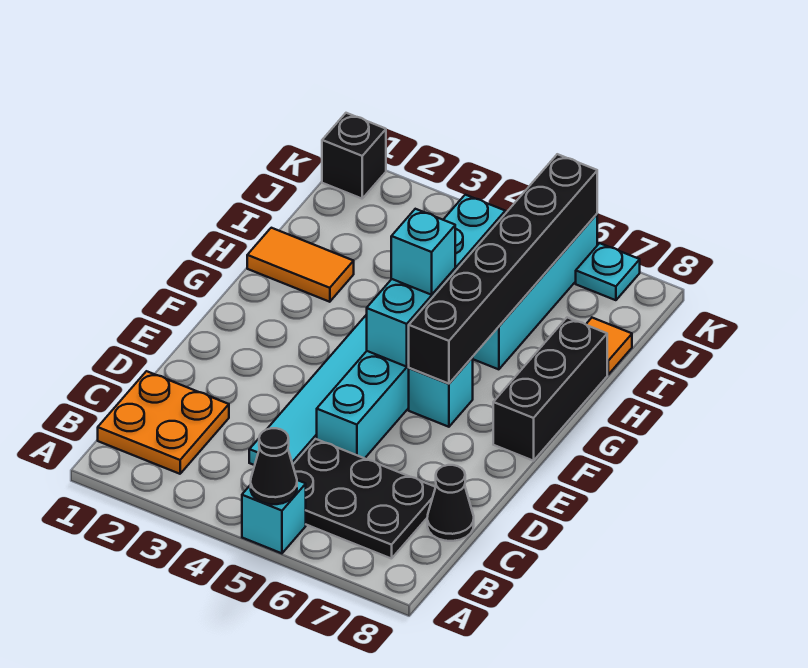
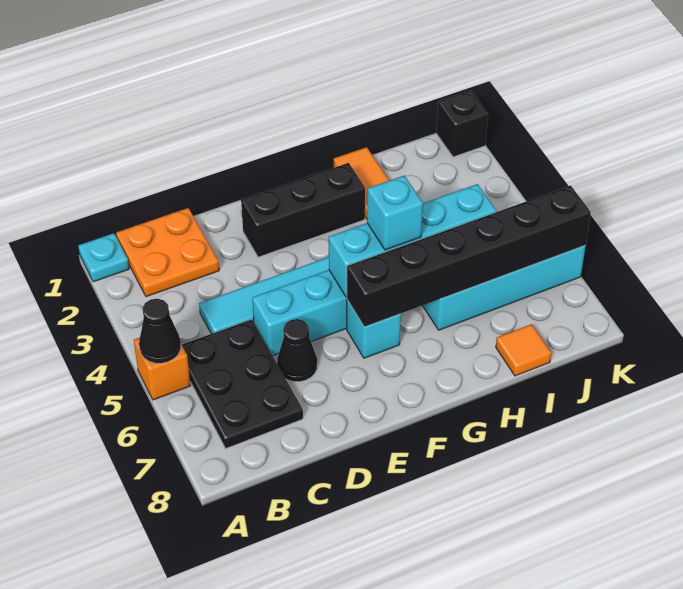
cyan 1x1 brick [242,480,306,553] -> orange 1x1 brick [134,338,190,400]
black 1x1 cone [427,465,474,541] -> black 1x1 cone moved to [277,319,317,382]
black 1x3 brick [493,317,607,461] -> black 1x3 brick moved to [241,163,365,257]
cyan 1x1 plate [576,243,640,300] -> cyan 1x1 plate moved to [78,233,129,282]

